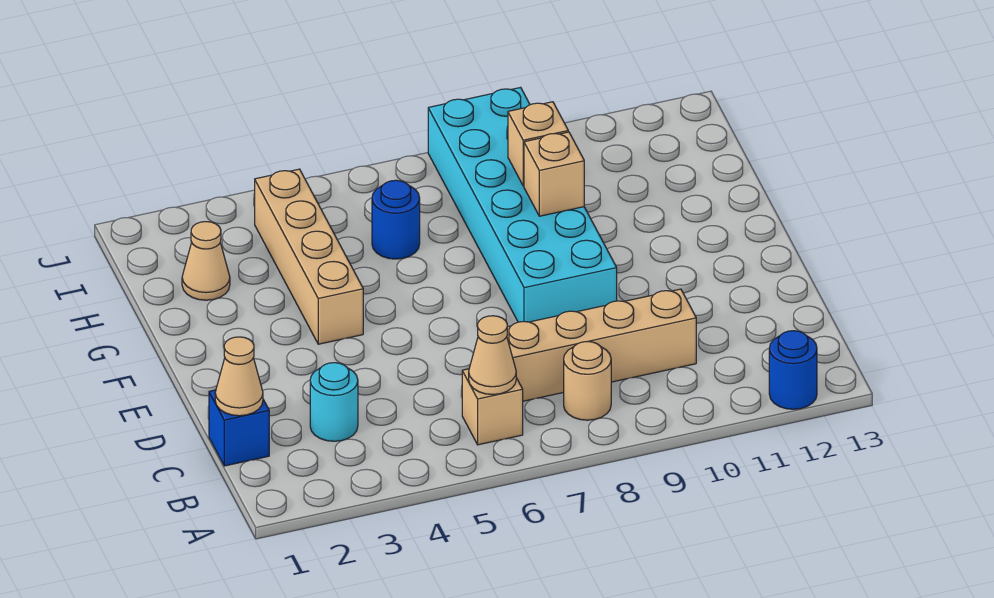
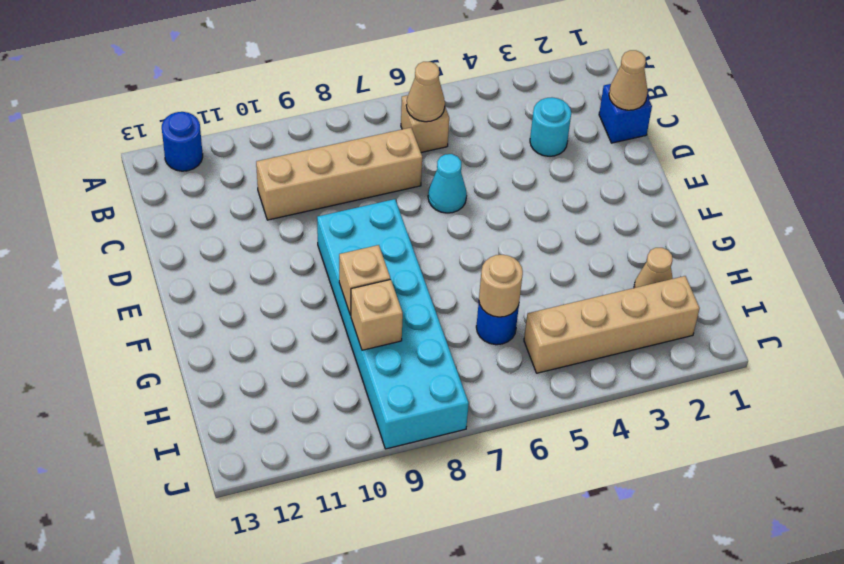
tan 1x1 round brick [564,341,611,420] -> tan 1x1 round brick moved to [479,255,523,317]
none -> cyan 1x1 cone [428,154,467,213]
tan 1x4 brick [255,169,363,344] -> tan 1x4 brick turned to [524,276,700,373]

